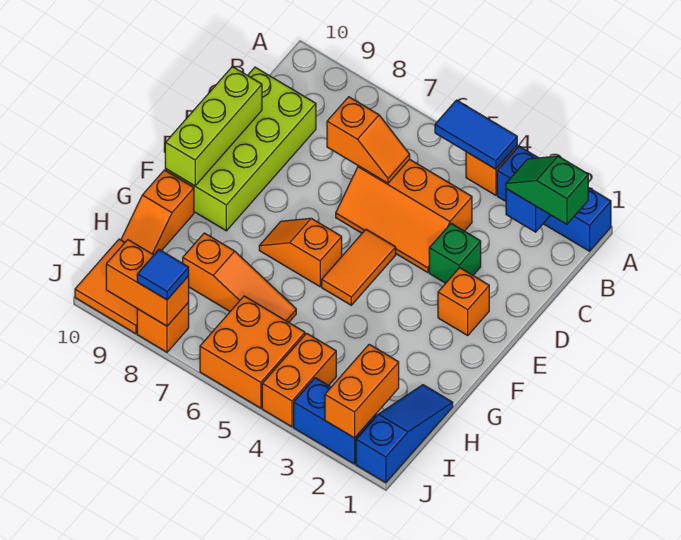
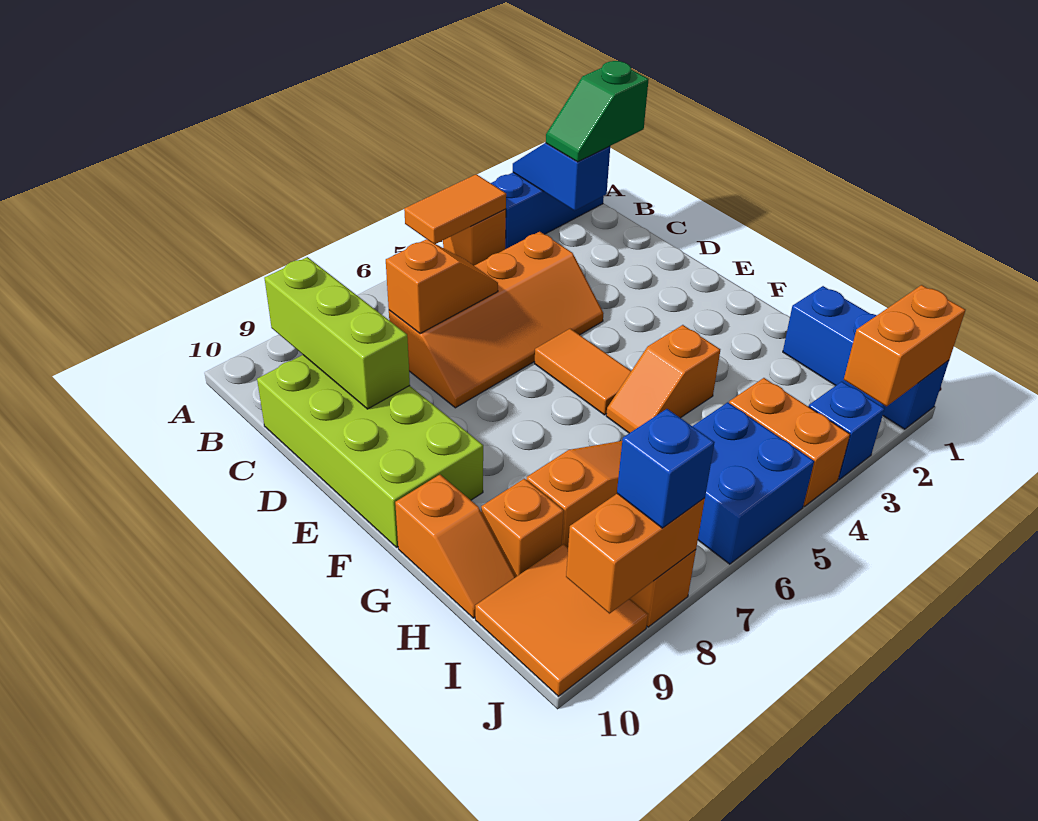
blue 1x2 tile [435,100,517,169] -> orange 1x2 tile [404,174,506,244]
orange 2x3 slope [336,159,472,273] -> orange 2x4 slope [389,232,604,408]
green 1x1 brick [429,223,481,283] -> none
lime 1x3 brick [165,67,262,186] -> lime 1x3 brick moved to [264,257,410,409]
orange 1x1 brick [438,268,489,335] -> orange 1x1 brick moved to [481,479,564,577]
orange 1x2 slope [259,218,342,287] -> orange 1x2 slope moved to [606,325,720,433]
blue 1x3 slope [356,385,453,483] -> blue 1x3 brick [783,286,949,429]
orange 1x2 brick [325,344,399,438] -> orange 1x2 brick turned to [844,285,965,406]
orange 2x2 brick [200,296,305,408] -> blue 2x2 brick [693,402,814,564]
blue 1x2 brick [294,378,376,464] -> blue 1x1 brick [809,382,884,480]
blue 1x1 tile [137,250,189,300] -> blue 1x1 brick [617,409,715,528]

